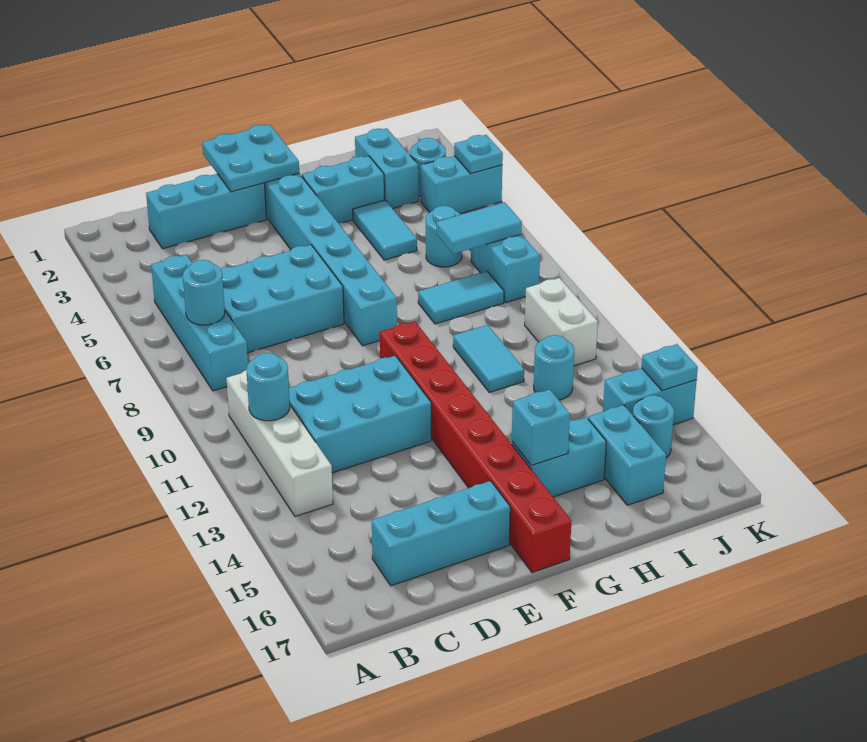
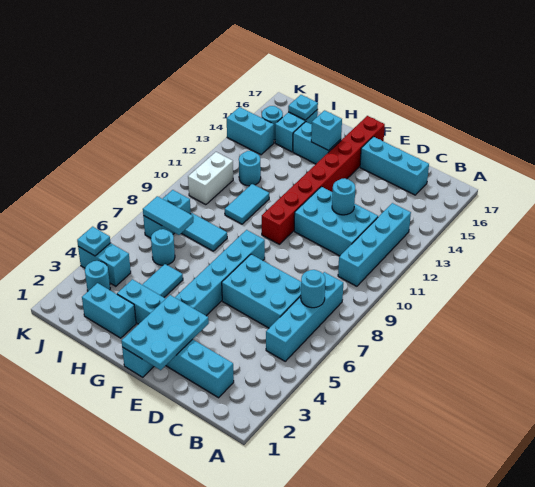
white 1x4 brick [227,370,333,516] -> cyan 1x4 brick [338,203,411,286]
cyan 1x1 round brick [247,353,290,421] -> cyan 1x1 round brick moved to [332,178,355,215]
cyan 2x2 plate [202,124,299,192] -> cyan 2x3 plate [122,295,209,370]
cyan 1x2 brick [355,128,418,209] -> cyan 1x2 brick turned to [82,283,136,338]
cyan 1x1 plate [642,344,698,391] -> cyan 1x1 plate moved to [288,95,318,120]

